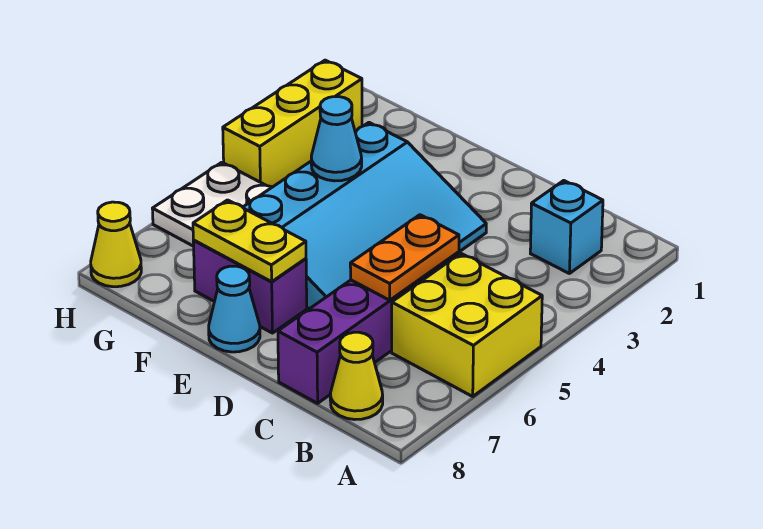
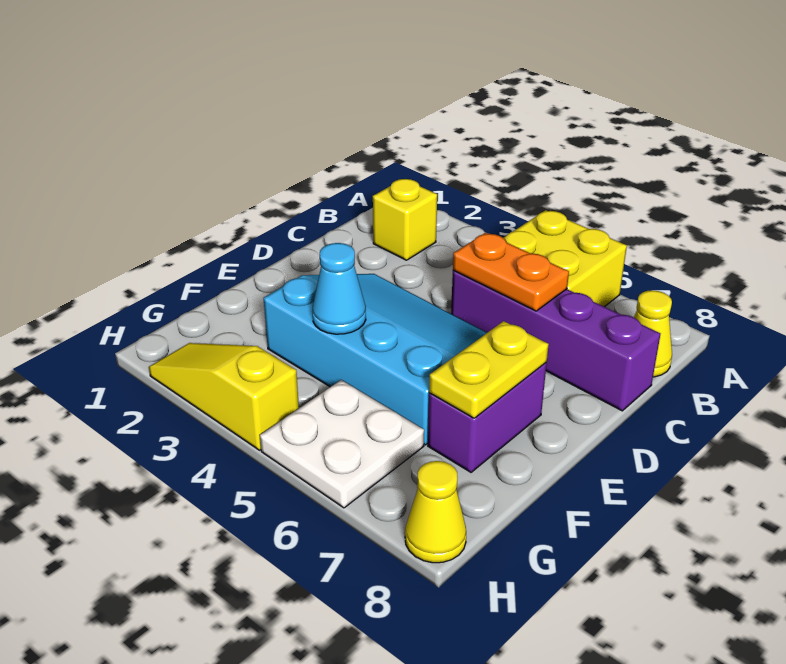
cyan 1x1 brick [530,181,603,273] -> yellow 1x1 brick [373,179,437,260]
cyan 1x1 cone [209,266,260,352] -> none
yellow 1x3 brick [223,60,362,187] -> yellow 1x3 slope [149,343,299,450]

